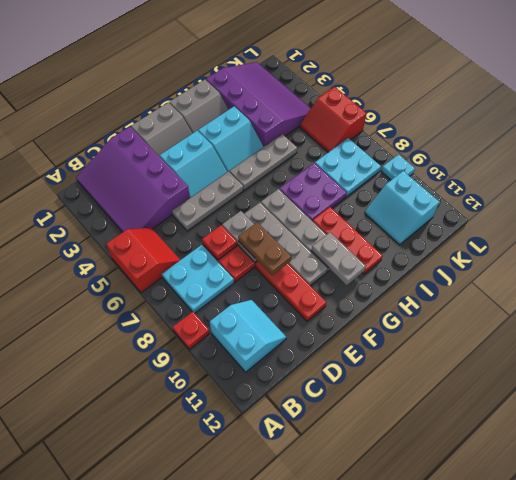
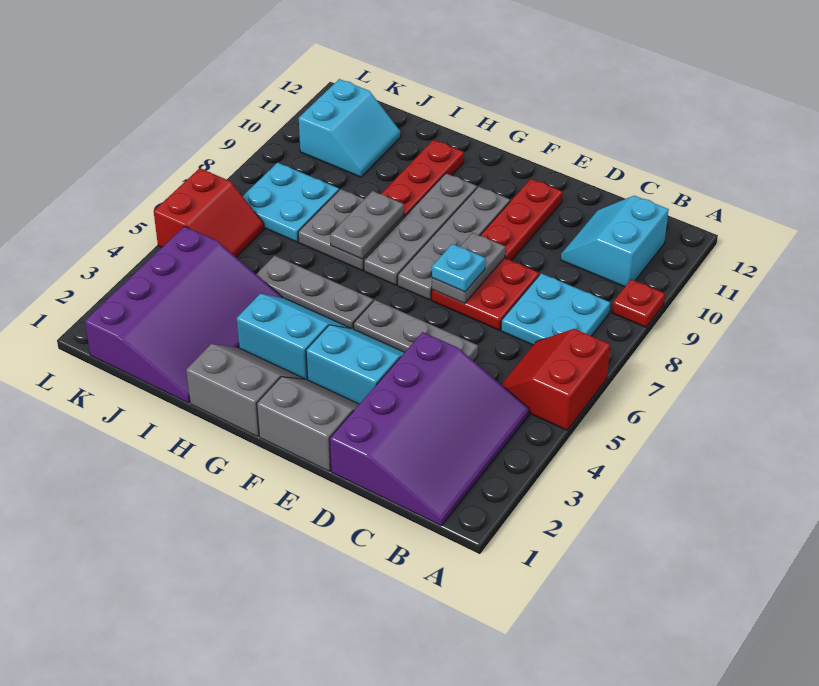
red 1x1 plate [202,225,237,260] -> none
brown 1x2 plate [238,222,291,275] -> none
grey 1x2 plate [311,232,366,285] -> grey 1x2 plate moved to [330,191,404,259]
purple 2x2 plate [279,163,347,221] -> grey 2x2 plate [298,189,404,271]
purple 3x4 slope [206,62,311,147] -> purple 3x4 slope turned to [85,226,283,403]
cyan 1x1 plate [381,155,415,180] -> cyan 1x1 plate moved to [432,244,485,292]

